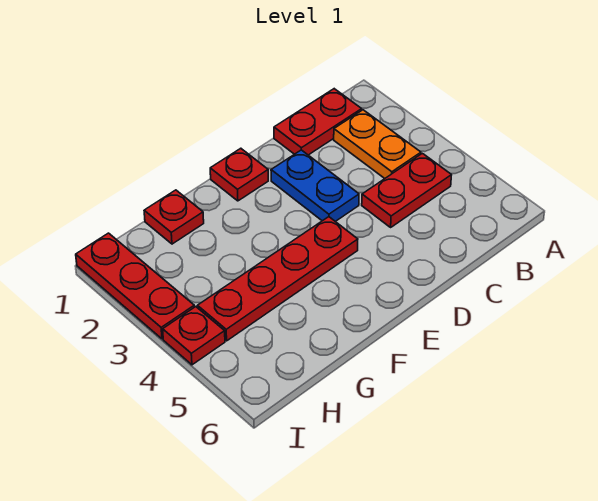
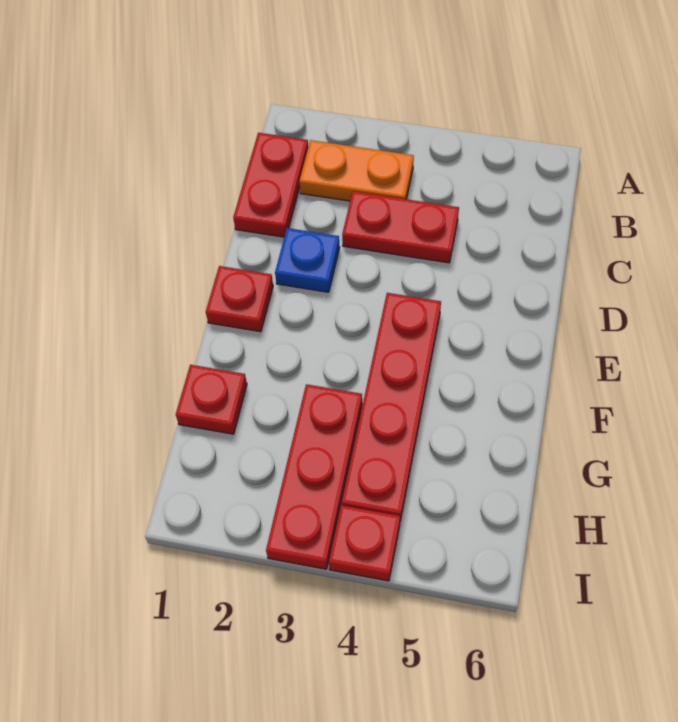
red 1x2 plate [362,153,451,227] -> red 1x2 plate turned to [342,191,459,263]
blue 1x2 plate [271,150,359,221] -> blue 1x1 plate [275,228,340,292]
red 1x3 plate [76,233,194,339] -> red 1x3 plate turned to [266,384,362,569]

